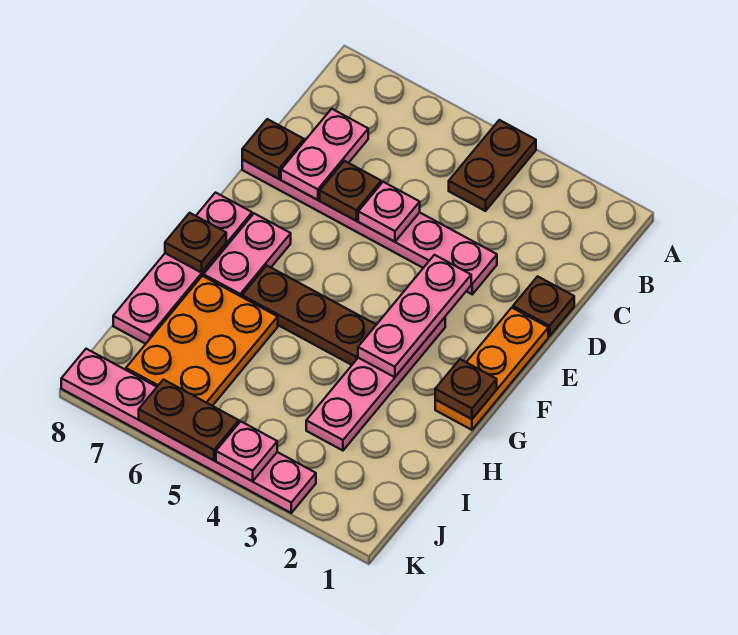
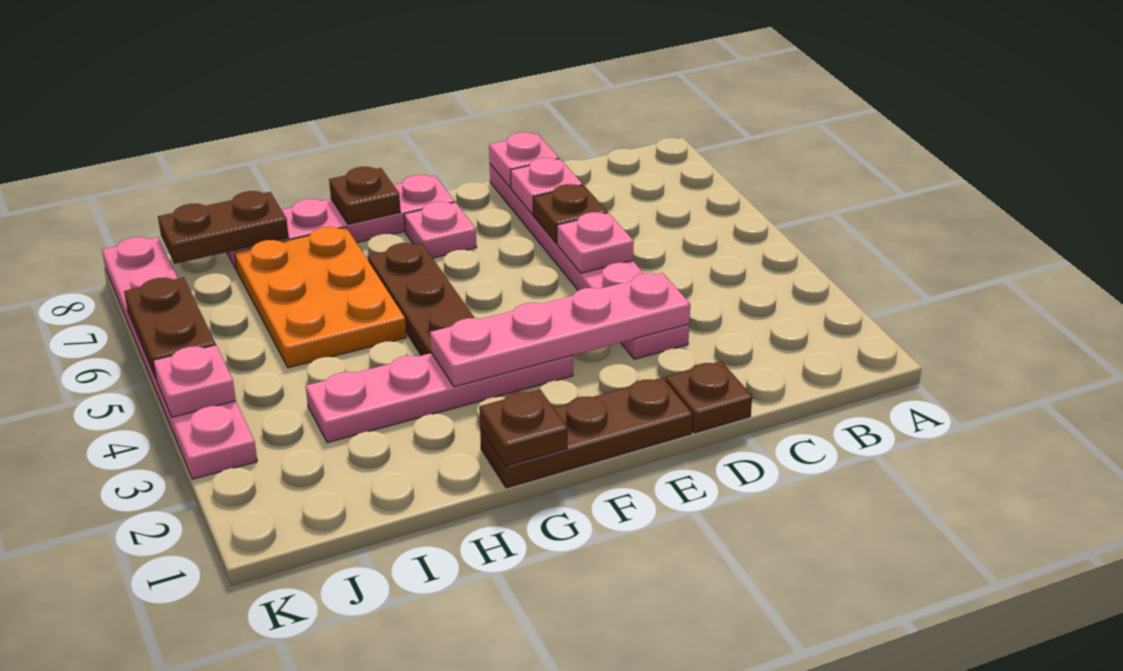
brown 1x2 plate [449,120,536,211] -> brown 1x2 plate moved to [158,191,289,264]
pink 1x2 plate [281,109,368,200] -> pink 1x1 plate [511,158,583,215]
brown 1x1 plate [242,119,304,179] -> pink 1x1 plate [489,132,559,188]
orange 1x3 plate [435,308,548,430] -> brown 1x3 plate [480,377,692,488]
pink 1x3 plate [358,255,471,377] -> pink 1x4 plate [430,273,690,387]
pink 1x2 plate [204,213,291,297] -> pink 1x1 plate [404,202,477,258]
orange 2x3 plate [126,276,278,406] -> orange 2x3 plate turned to [235,227,406,368]

